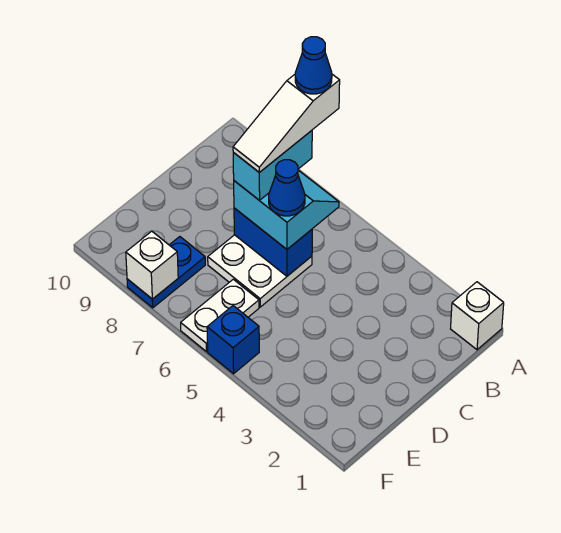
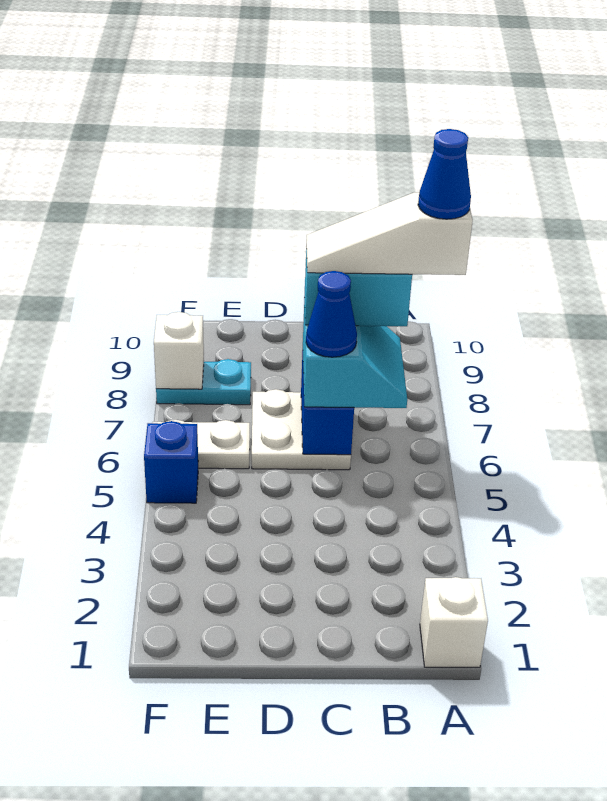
blue 1x2 plate [127,237,205,308] -> cyan 1x2 plate [156,359,251,405]

